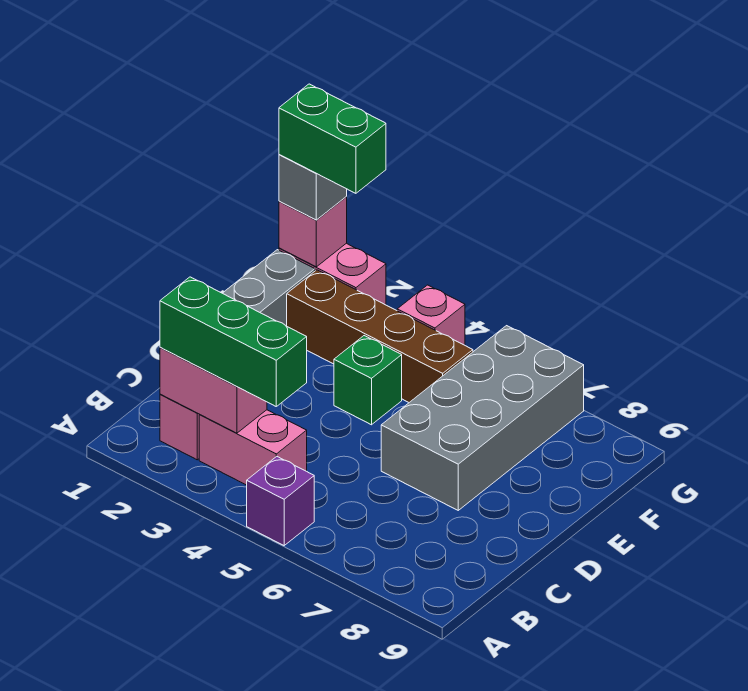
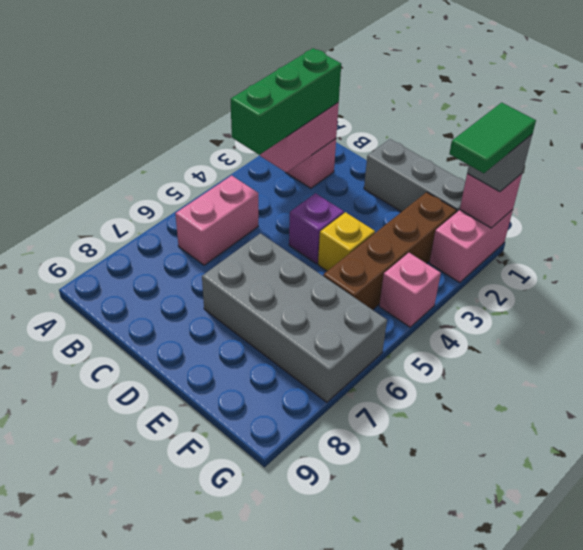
purple 1x1 brick [247,456,314,545] -> purple 1x1 brick moved to [289,193,344,264]
pink 1x2 brick [199,410,307,485] -> pink 1x2 brick moved to [175,175,258,265]
green 1x1 brick [334,336,402,425] -> yellow 1x1 brick [318,212,375,271]
green 1x2 brick [279,84,386,193] -> green 1x2 tile [449,103,536,173]

